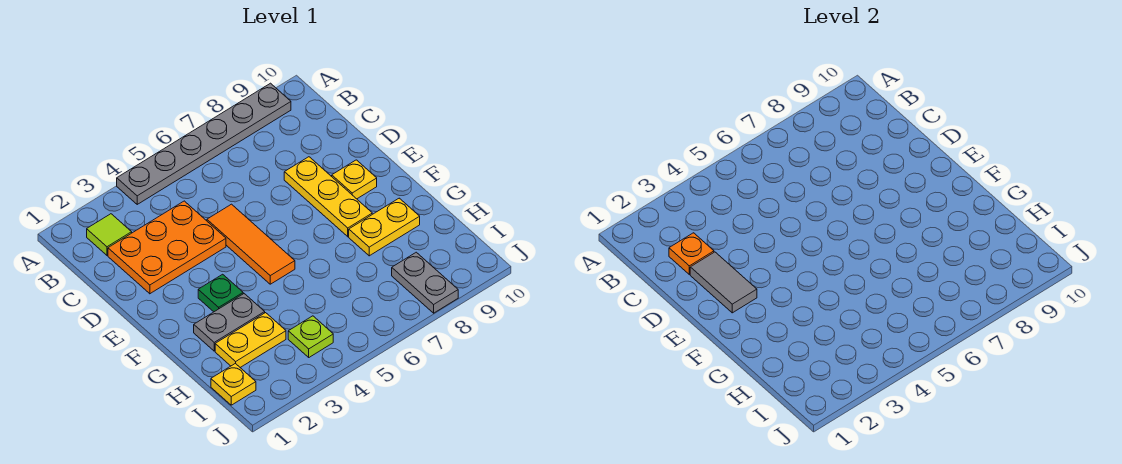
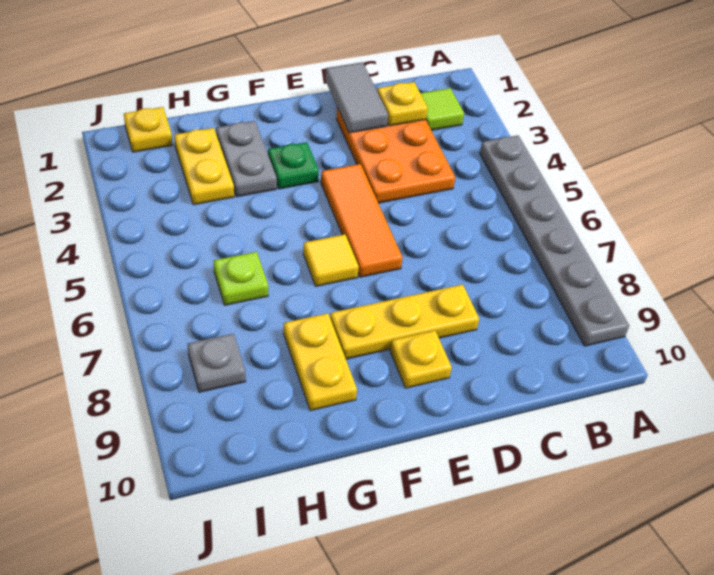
orange 1x1 plate [669,233,714,275] -> yellow 1x1 plate [377,82,428,126]
grey 1x2 tile [690,252,757,313] -> grey 1x2 tile turned to [325,62,388,133]
orange 1x3 tile [207,204,295,284] -> orange 1x3 tile turned to [321,164,403,277]
none -> yellow 1x1 tile [303,234,359,286]
lime 1x1 plate [288,316,333,357] -> lime 1x1 plate moved to [213,252,268,305]
grey 1x2 plate [392,252,458,313] -> grey 1x1 plate [188,334,246,392]

